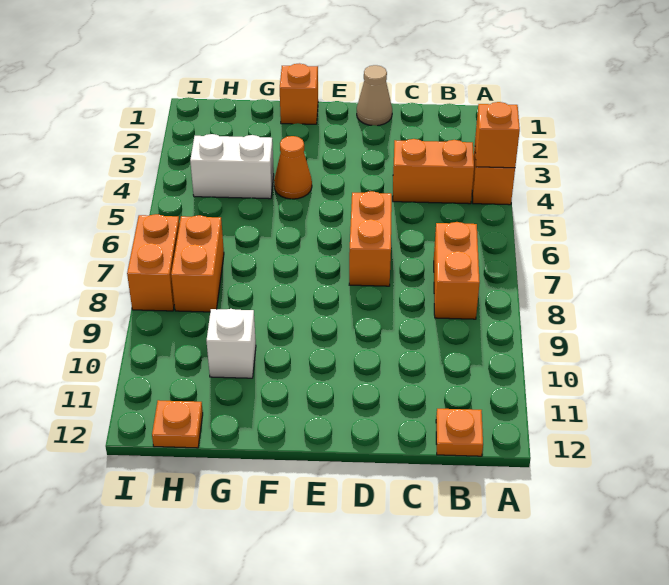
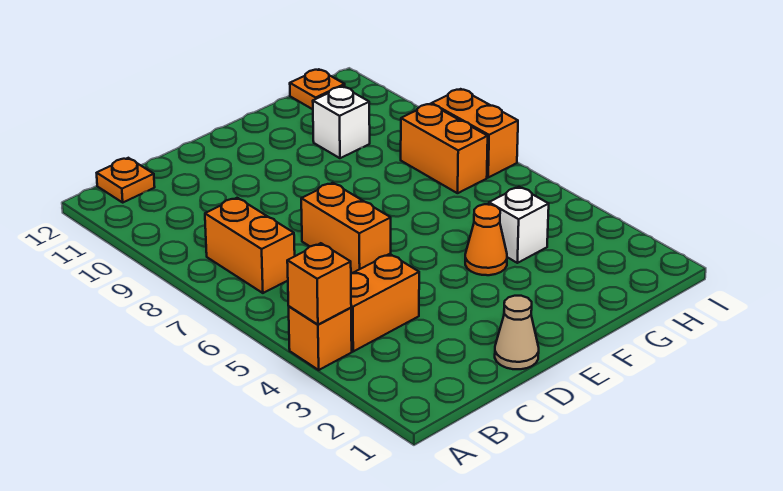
orange 1x1 brick [280,63,318,124] -> none
white 1x2 brick [190,134,274,199] -> white 1x1 brick [489,187,549,263]

